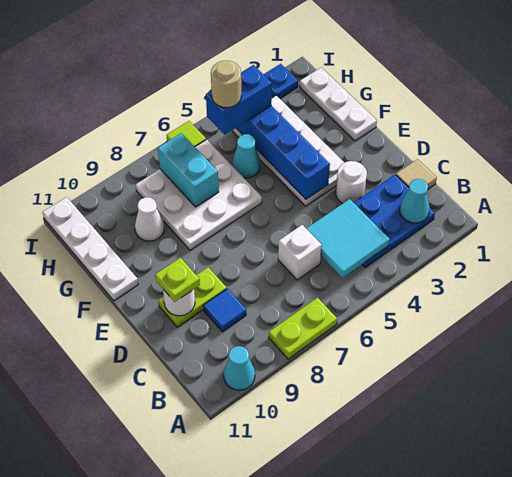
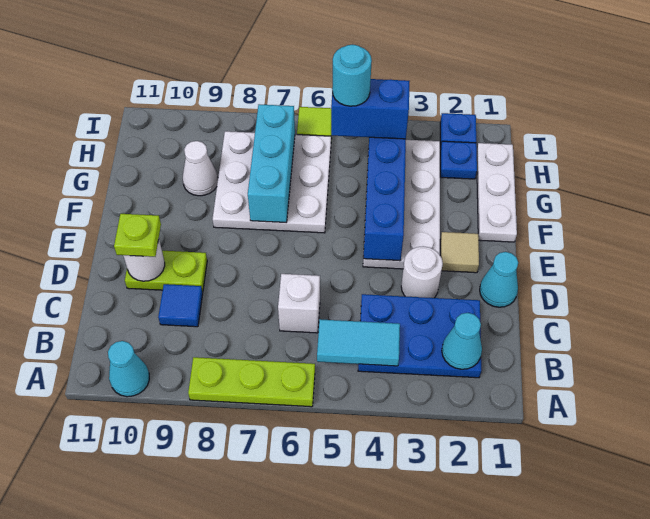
lime 1x2 plate [269,298,337,359] -> lime 1x3 plate [188,357,315,407]
cyan 2x2 tile [306,199,390,278] -> cyan 1x2 tile [317,319,400,366]
tan 1x1 tile [396,159,437,189] -> tan 1x1 tile moved to [440,232,479,273]
white 1x4 plate [43,197,138,301] -> none
cyan 1x1 cone [232,134,261,178] -> cyan 1x1 cone moved to [480,252,518,307]
cyan 1x2 brick [158,133,219,207] -> cyan 1x3 brick [248,104,295,223]
none -> blue 1x1 plate [440,141,477,179]
tan 1x1 round brick [211,61,241,108] -> cyan 1x1 round brick [332,45,372,106]

